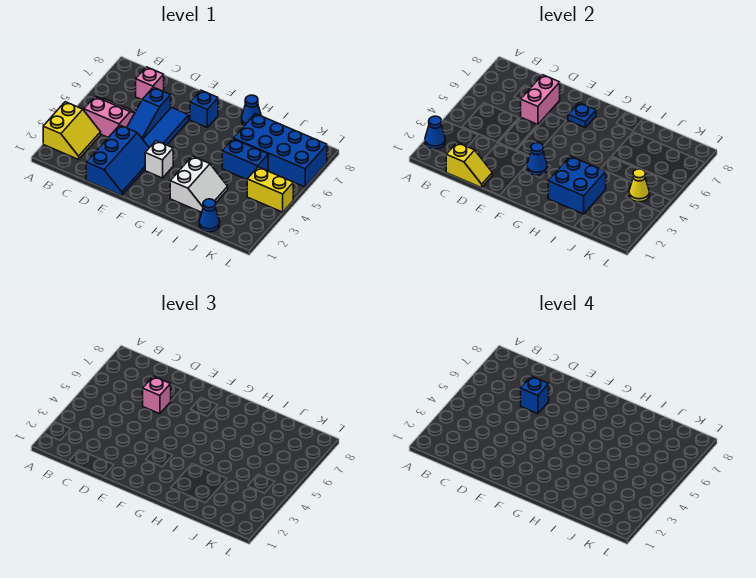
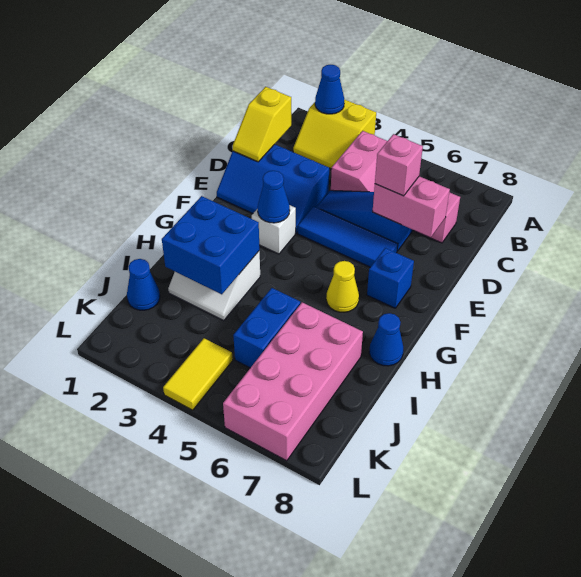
blue 1x1 brick [521,376,549,414] -> none
blue 1x1 plate [568,103,596,127] -> none
blue 2x4 brick [233,114,327,187] -> pink 2x4 brick [223,302,363,461]
yellow 1x2 brick [247,167,293,212] -> yellow 1x2 tile [163,338,233,410]
yellow 1x1 cone [629,169,649,202] -> yellow 1x1 cone moved to [326,261,359,312]

